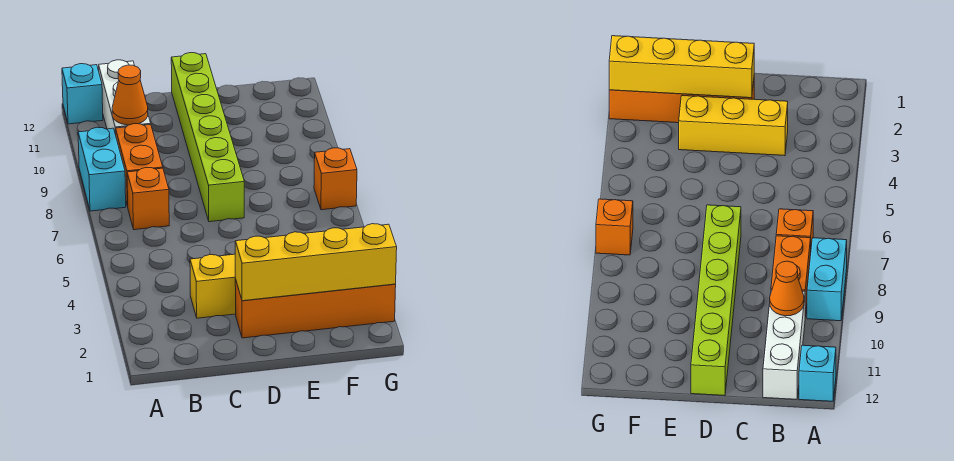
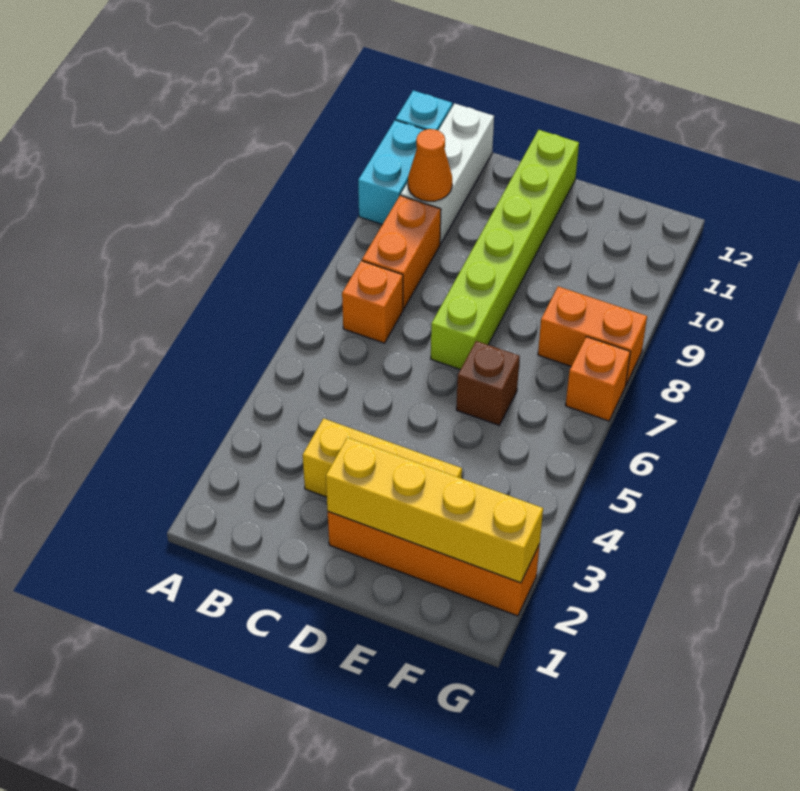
cyan 1x2 brick [78,127,126,211] -> cyan 1x2 brick moved to [358,120,425,225]
none -> brown 1x1 brick [456,341,520,425]
none -> orange 1x2 brick [538,287,647,384]

